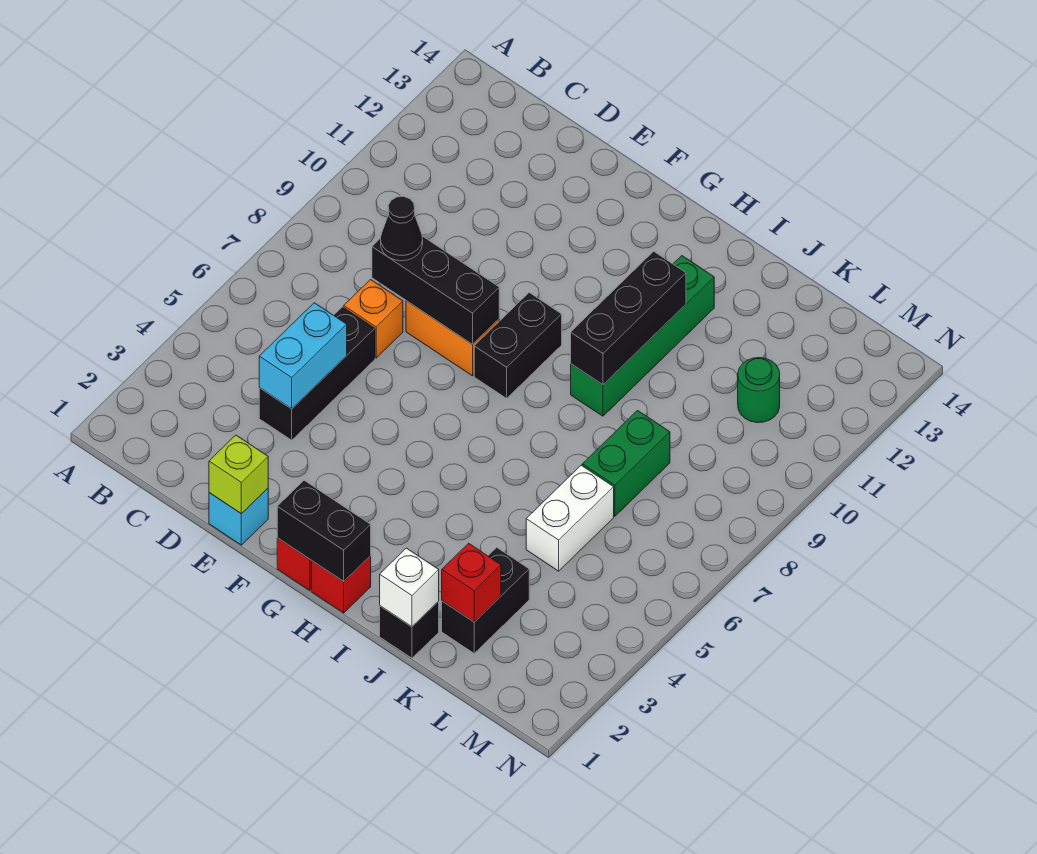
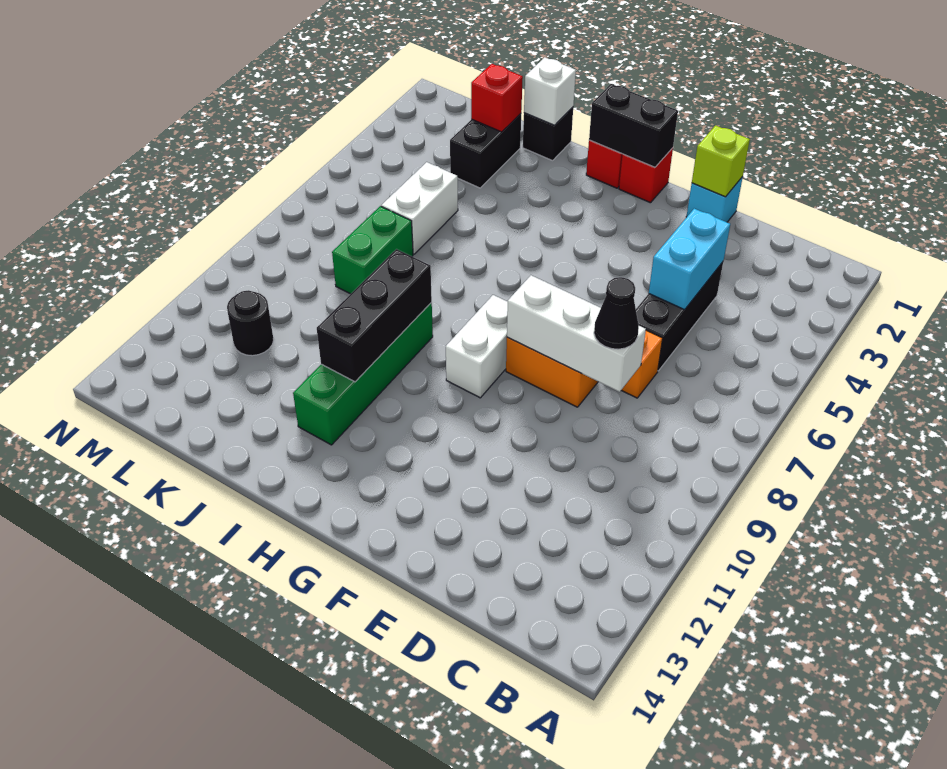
black 1x3 brick [372,236,499,344] -> white 1x3 brick [507,275,646,392]
black 1x2 brick [474,293,562,398] -> white 1x2 brick [446,295,508,398]
green 1x1 round brick [738,358,780,423] -> black 1x1 round brick [227,290,274,356]

